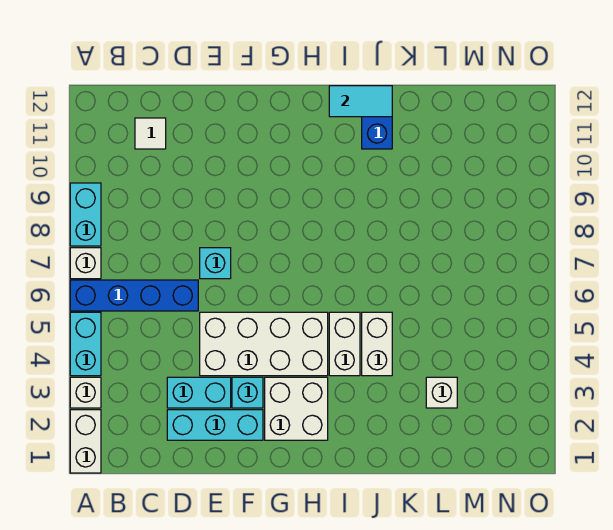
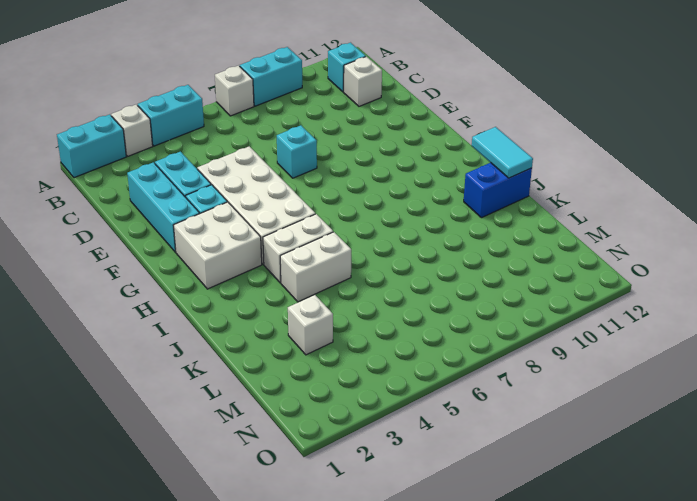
white 1x2 brick [70,410,101,473] -> cyan 1x2 brick [57,114,126,178]
blue 1x4 brick [70,280,198,311] -> none
none -> cyan 1x1 brick [328,43,366,92]
white 1x1 tile [135,118,166,149] -> white 1x1 brick [344,57,382,106]

